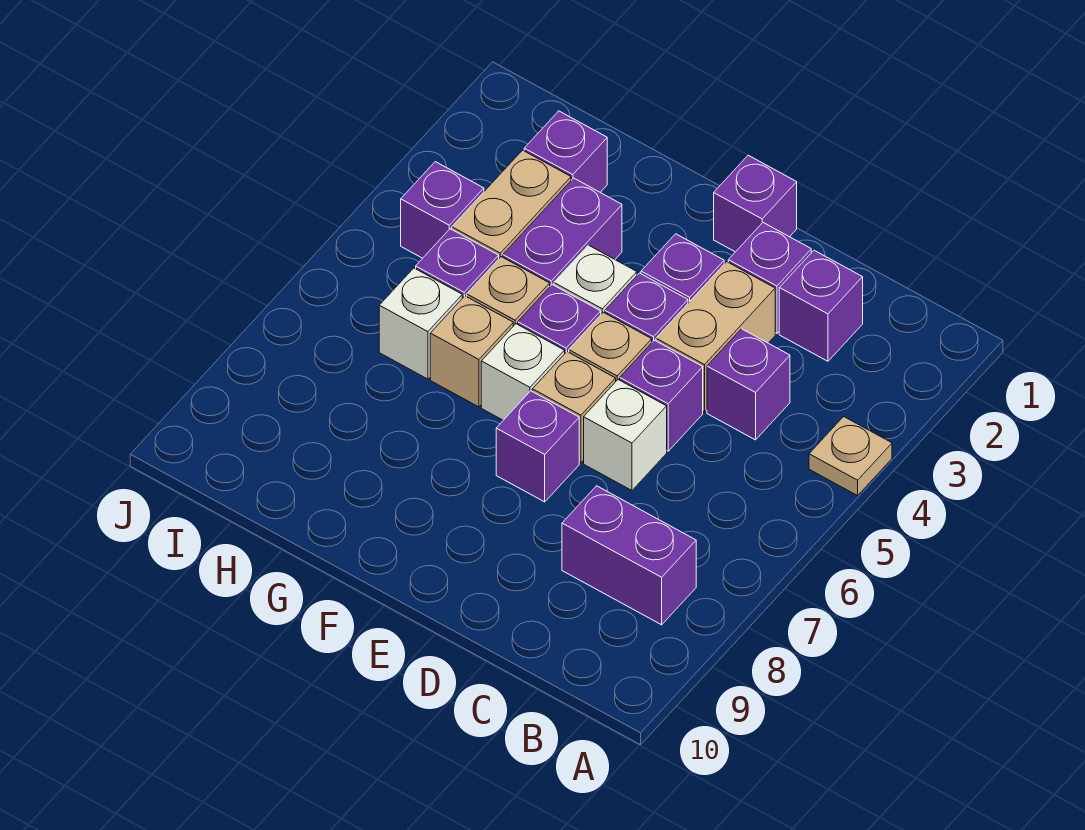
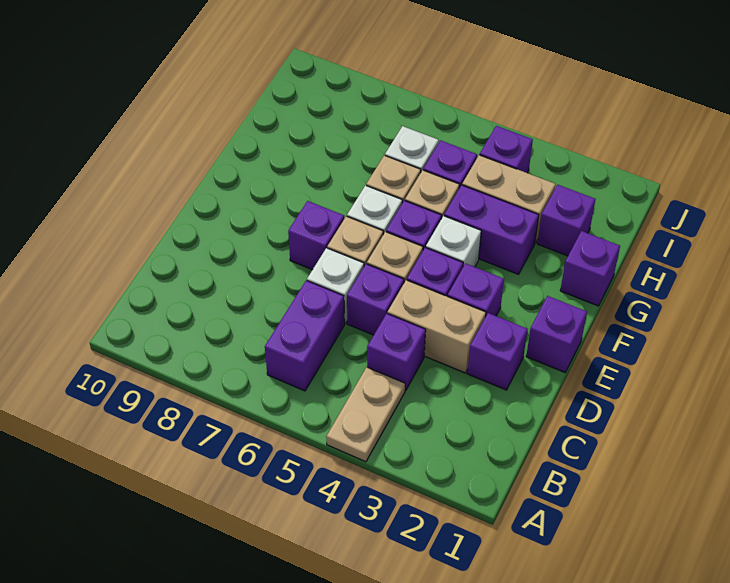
tan 1x1 plate [809,417,892,496] -> tan 1x2 plate [326,367,405,462]
purple 1x2 brick [562,486,696,625] -> purple 1x2 brick moved to [265,280,345,391]
purple 1x1 brick [779,250,863,361] -> purple 1x1 brick moved to [560,231,620,306]

